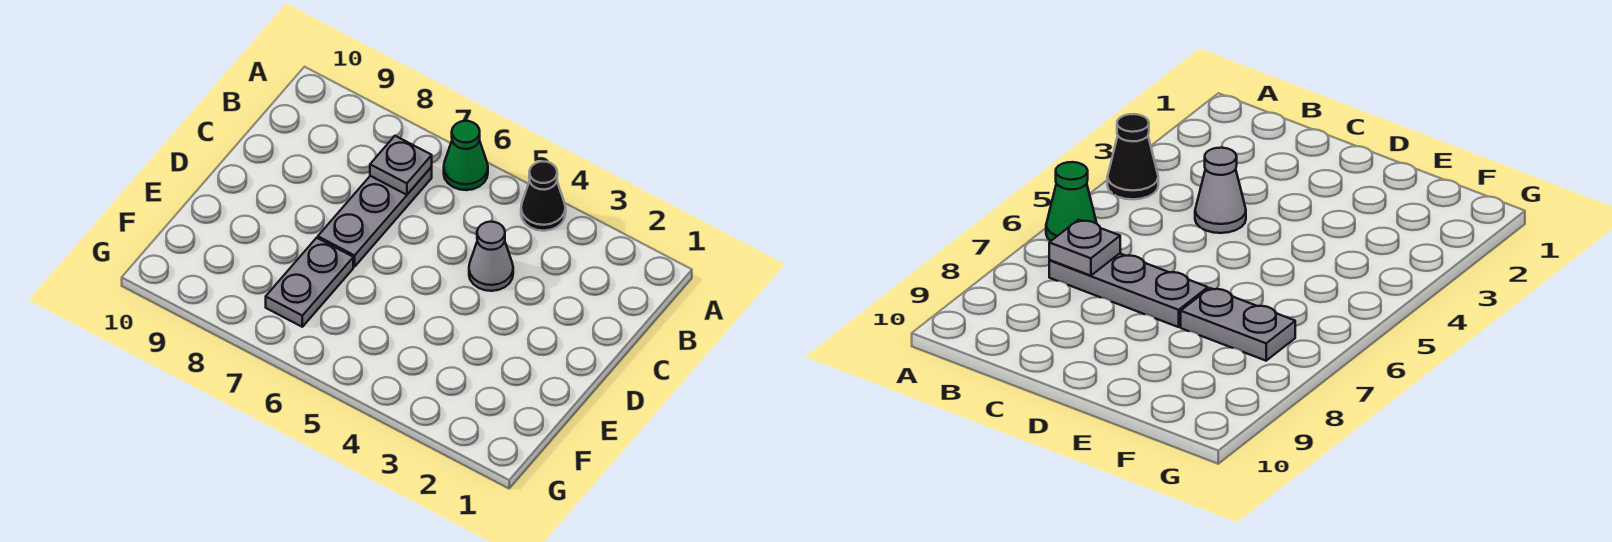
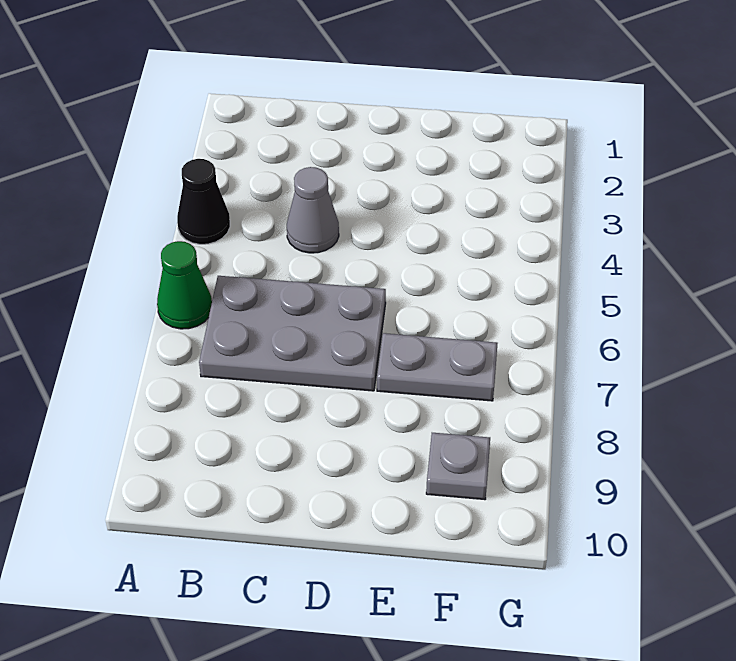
grey 1x3 plate [318,167,432,267] -> grey 2x3 plate [199,276,386,391]
grey 1x1 plate [370,136,432,195] -> grey 1x1 plate moved to [426,433,490,500]

